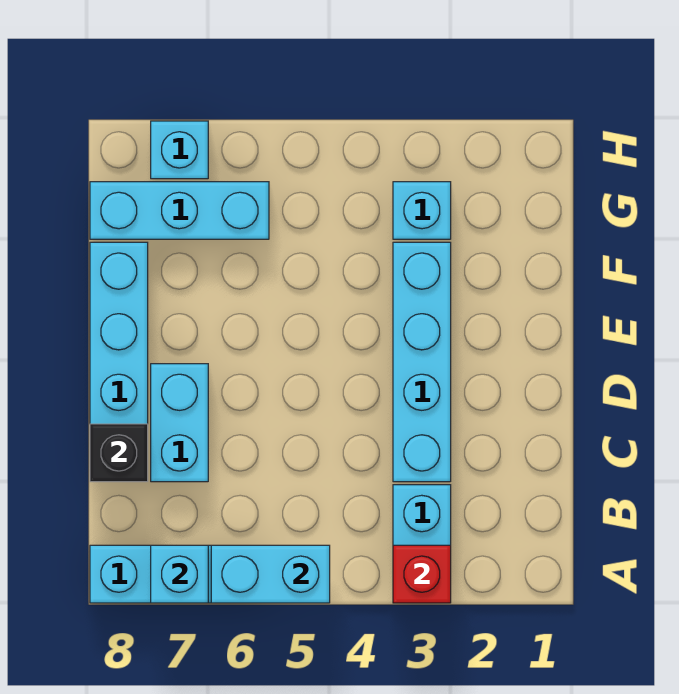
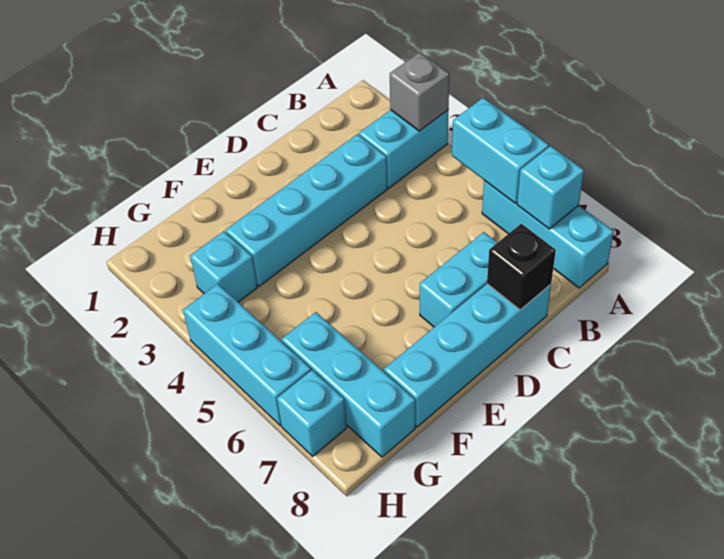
red 1x1 brick [393,545,451,603] -> grey 1x1 brick [390,52,449,131]
none -> cyan 1x3 brick [183,284,311,426]

